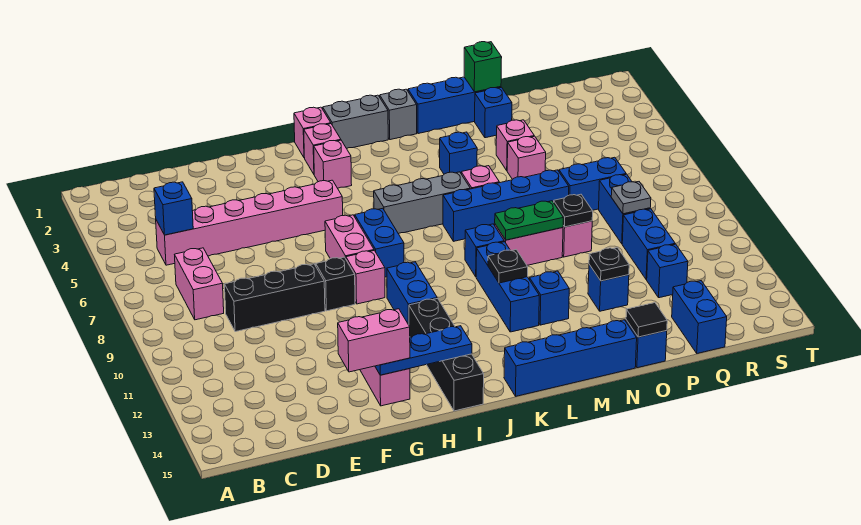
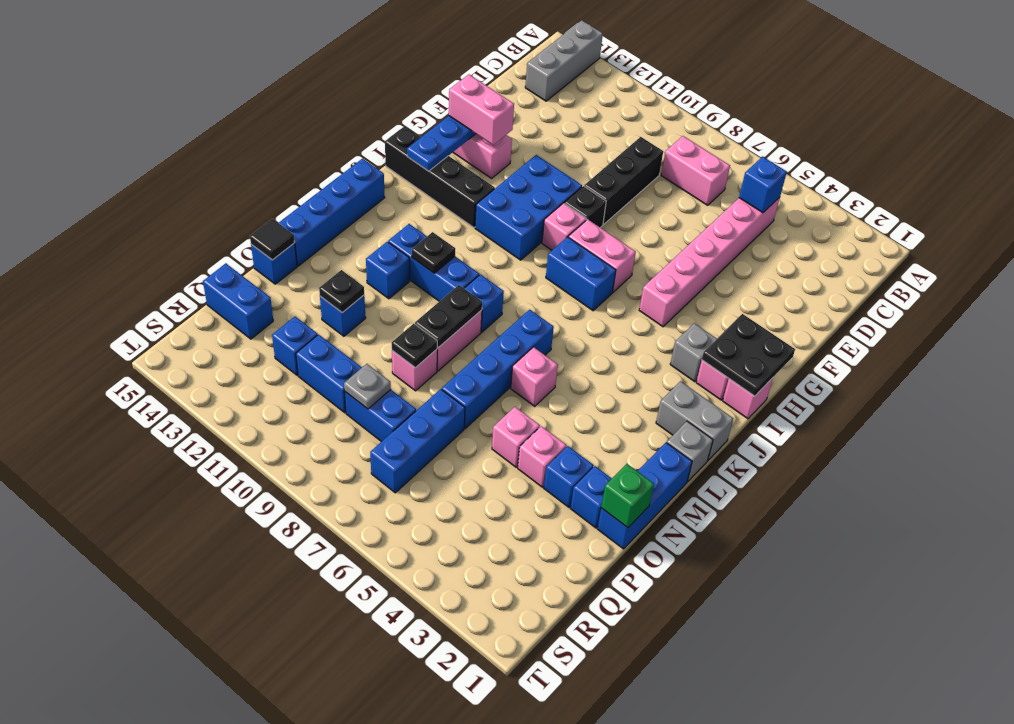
pink 1x2 brick [338,309,410,372] -> pink 1x2 brick turned to [449,75,514,145]
none -> black 2x2 plate [702,314,795,396]
pink 1x1 brick [314,140,352,188] -> grey 1x1 brick [670,323,717,382]
blue 1x2 brick [387,262,437,325] -> blue 2x3 brick [475,155,582,260]
grey 1x2 brick [323,95,388,148] -> grey 1x2 brick turned to [656,381,734,460]
grey 1x3 brick [374,172,470,234] -> grey 1x3 brick moved to [525,20,603,101]
blue 1x1 brick [440,132,477,174] -> blue 1x1 brick moved to [544,446,594,507]
green 1x2 plate [495,201,563,240] -> black 1x2 plate [415,285,482,348]
blue 1x2 brick [559,157,626,210] -> blue 1x3 brick [370,389,465,493]

